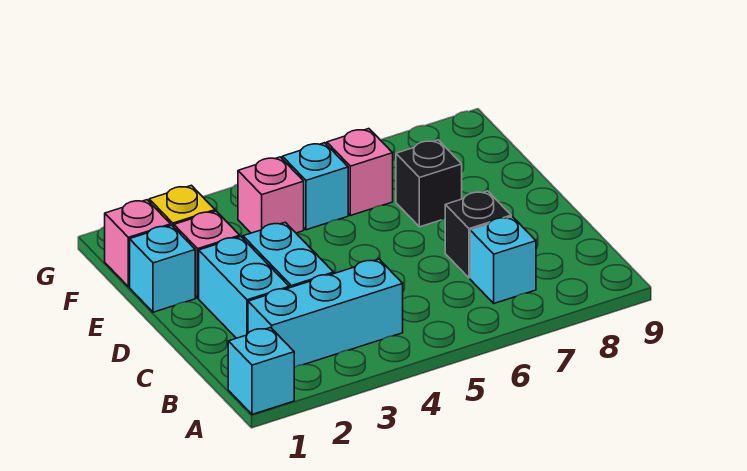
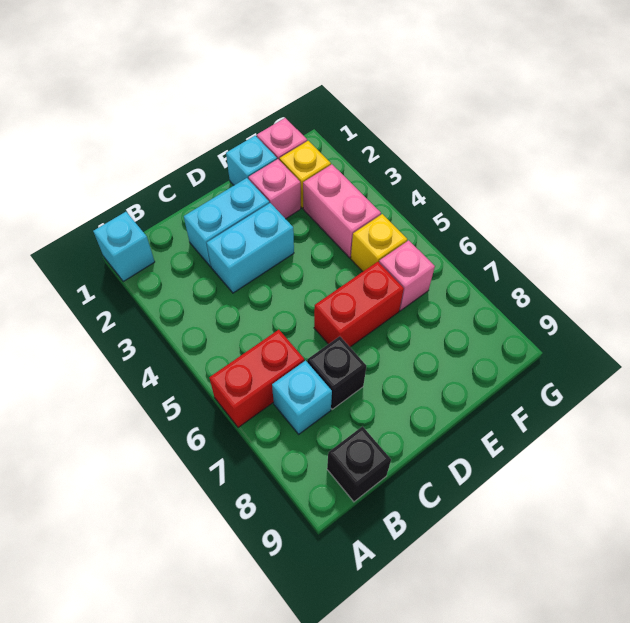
none -> red 1x2 brick [209,330,304,428]
cyan 1x3 brick [248,259,403,367] -> none
none -> red 1x2 brick [314,262,404,347]
black 1x1 brick [396,140,462,227] -> black 1x1 brick moved to [327,426,391,502]
pink 1x1 brick [238,157,304,233] -> pink 1x2 brick [303,164,381,258]
cyan 1x1 brick [282,143,348,230] -> yellow 1x1 brick [351,214,407,272]

